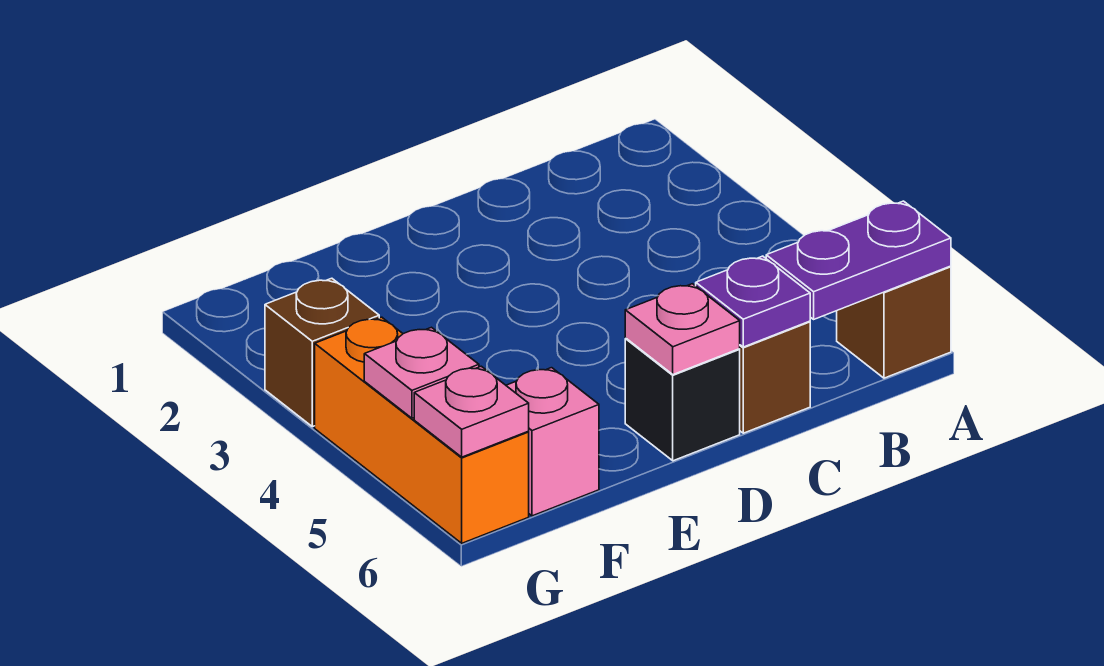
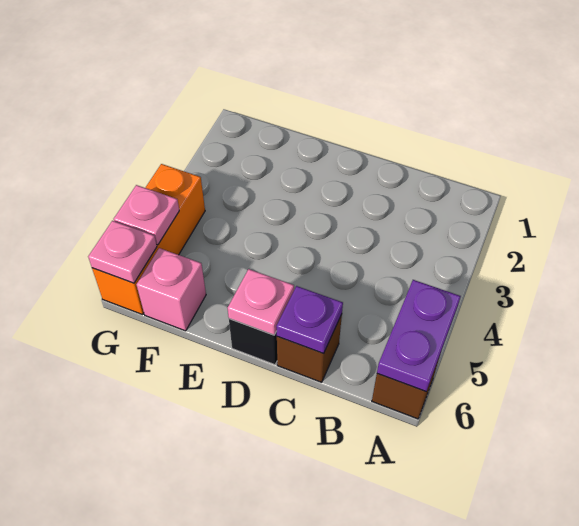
purple 1x2 plate [766,201,951,319] -> purple 1x2 plate turned to [377,280,461,391]
brown 1x1 brick [265,278,379,427] -> none

